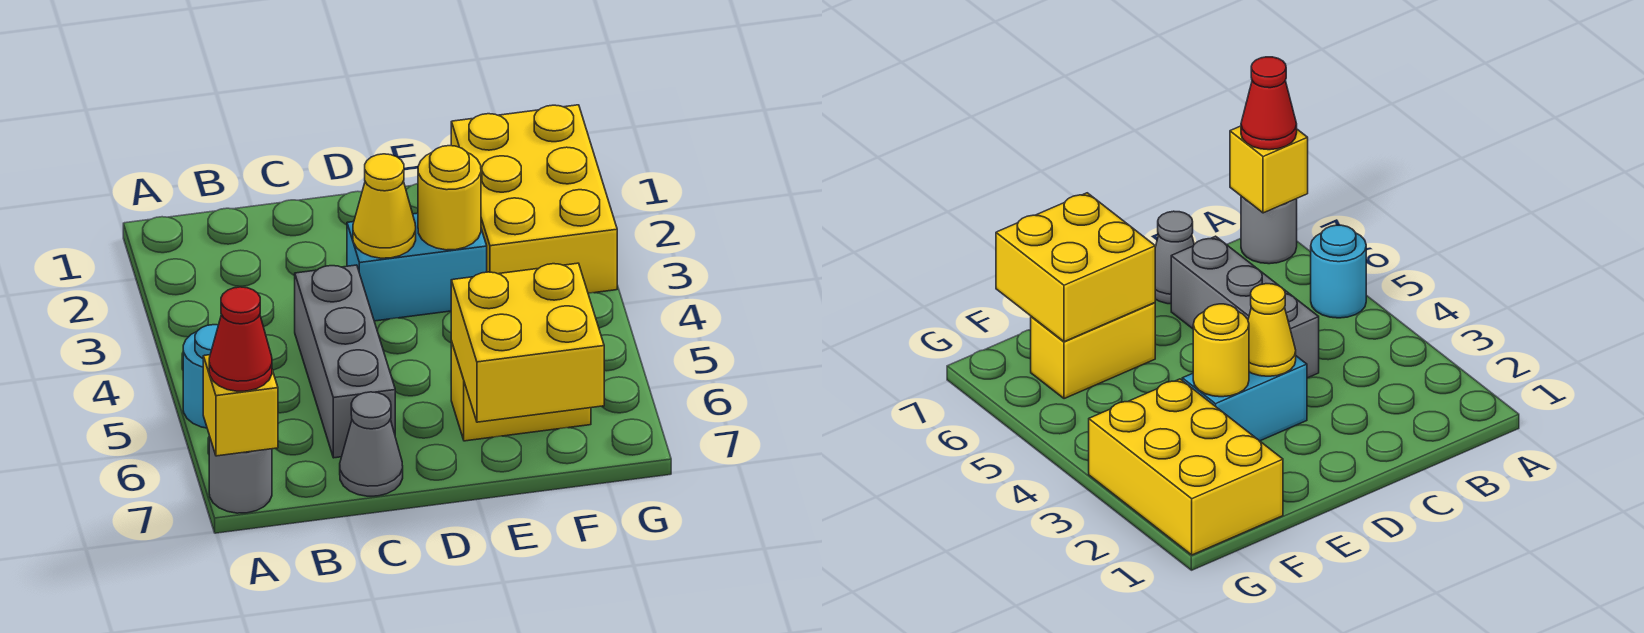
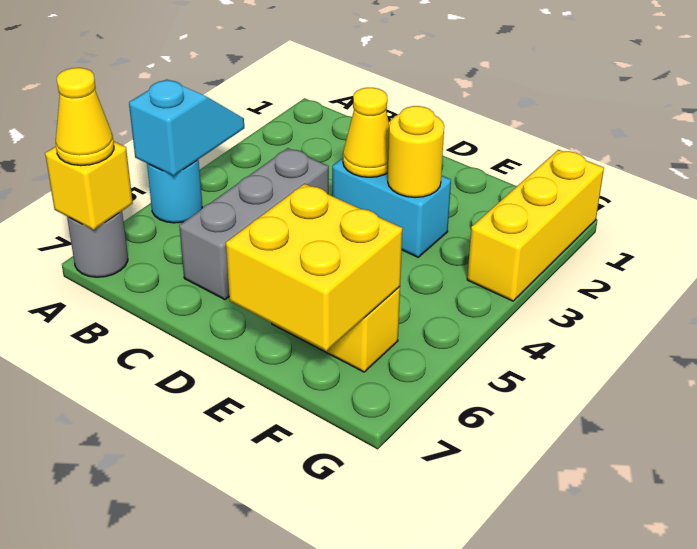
none -> cyan 1x2 slope [129,79,244,176]
red 1x1 cone [209,287,272,391] -> yellow 1x1 cone [56,68,114,166]
grey 1x1 cone [340,392,403,496] -> none
yellow 2x3 brick [451,105,617,293] -> yellow 1x3 brick [467,150,604,301]

